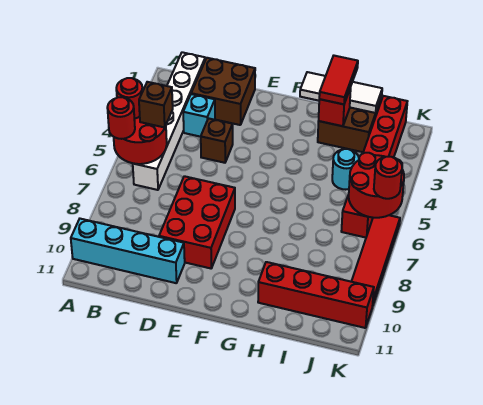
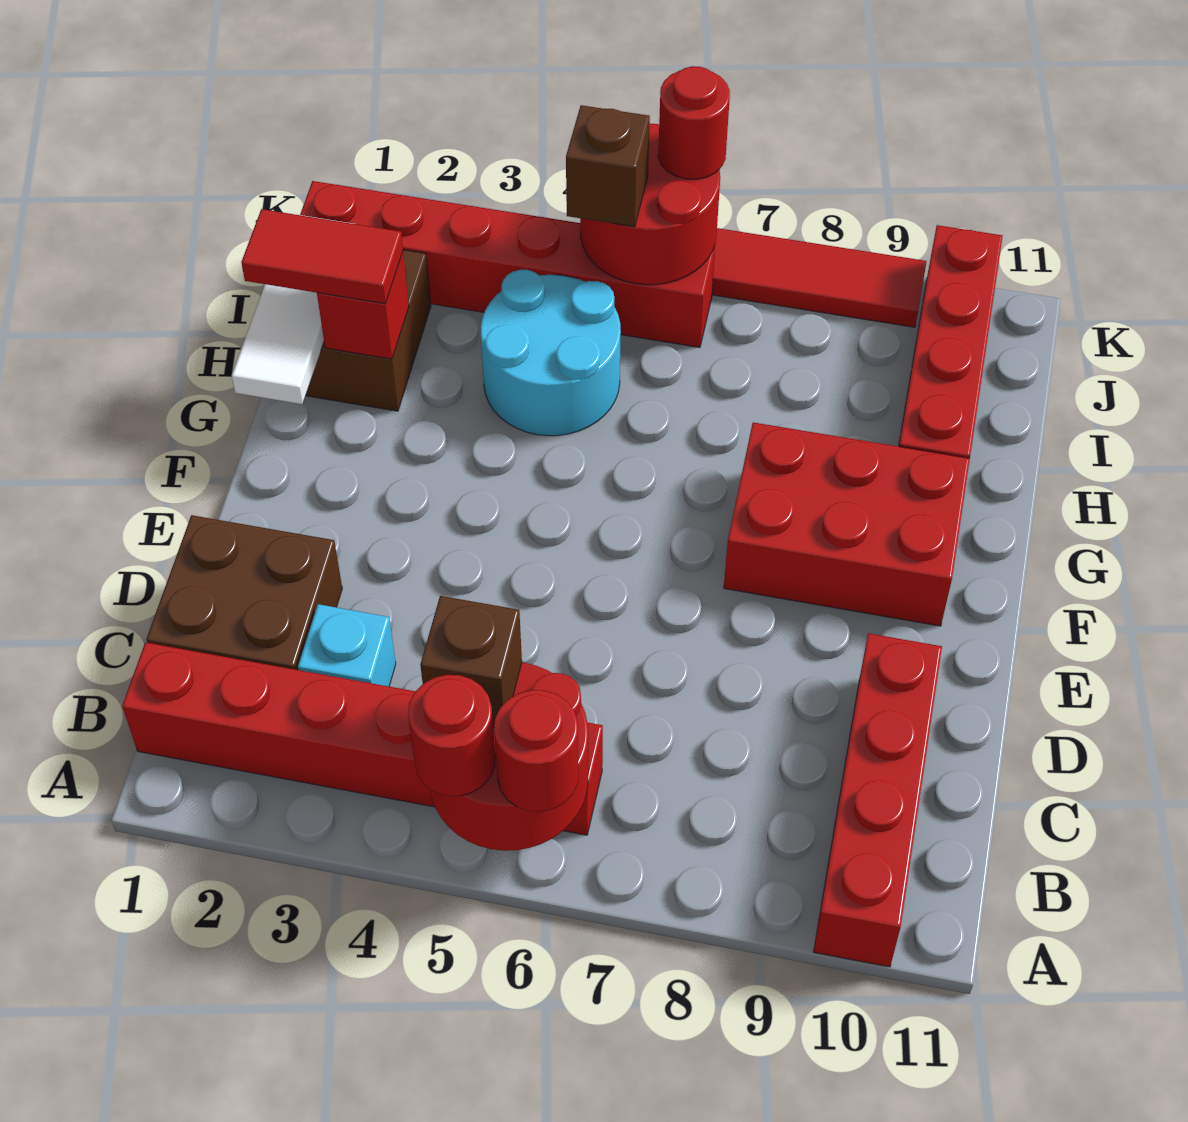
cyan 1x4 brick [71,219,185,283] -> red 1x4 brick [814,633,942,967]
white 1x6 brick [133,52,205,190] -> red 1x6 brick [122,642,603,835]
brown 1x1 brick [201,118,233,163] -> brown 1x1 brick moved to [566,105,650,227]
red 2x3 brick [159,176,235,268] -> red 2x3 brick moved to [724,422,970,626]
cyan 1x1 round brick [332,149,359,190] -> cyan 2x2 round brick [481,270,621,436]

